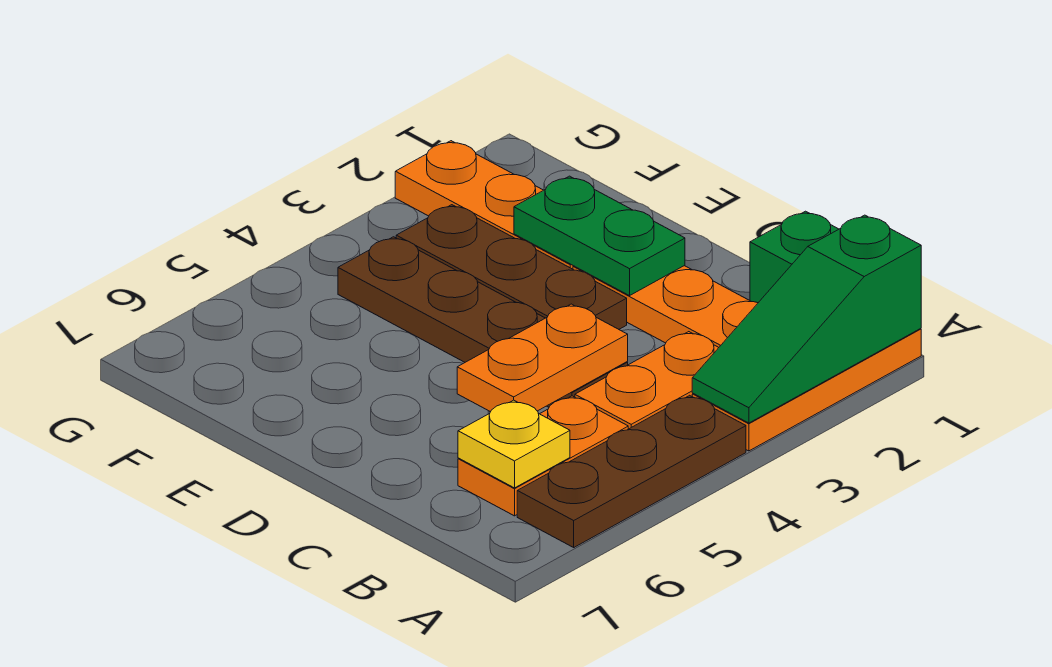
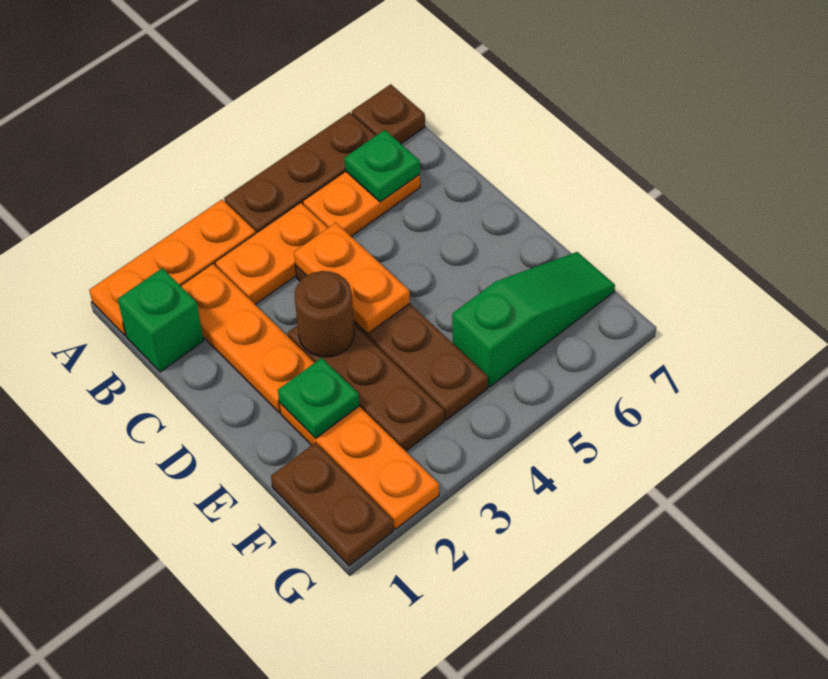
green 1x3 slope [692,215,921,423] -> green 1x3 slope moved to [452,252,615,387]
none -> brown 1x1 plate [352,84,425,144]
yellow 1x1 plate [458,400,570,488] -> green 1x1 plate [345,130,420,202]
orange 1x2 plate [457,304,628,412] -> orange 1x2 plate turned to [294,223,410,334]
green 1x2 plate [514,176,685,296] -> green 1x1 plate [278,358,359,438]
none -> brown 1x1 round brick [295,271,354,357]
none -> brown 1x2 plate [271,443,393,566]

